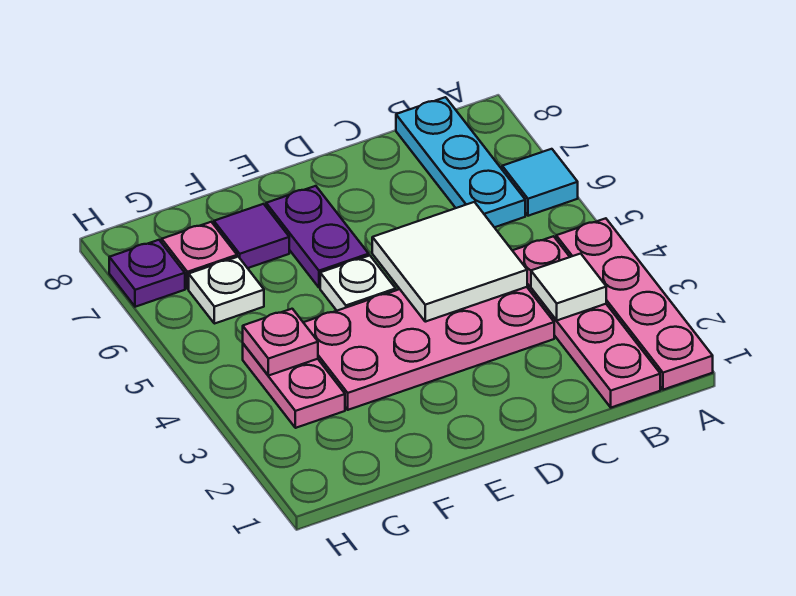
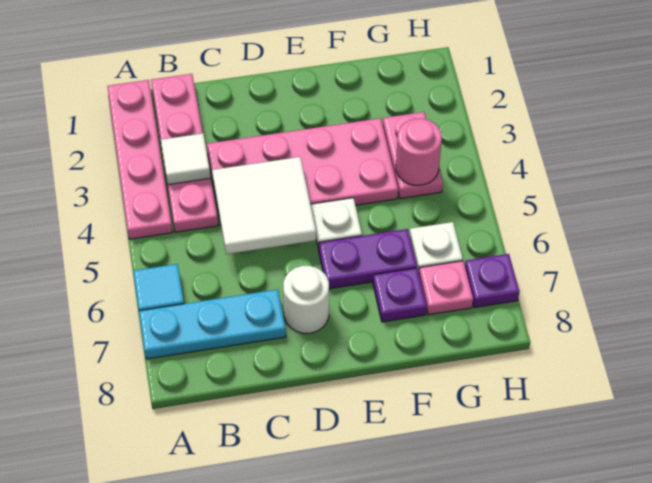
cyan 1x3 plate [396,97,525,227] -> cyan 1x3 plate turned to [139,289,286,359]
none -> white 1x1 round brick [283,266,329,333]
purple 1x2 plate [266,186,369,288] -> purple 1x2 plate turned to [319,229,417,289]
purple 1x1 tile [214,204,289,268] -> purple 1x1 plate [373,268,427,322]
pink 1x1 plate [243,309,318,376] -> pink 1x1 round brick [396,118,442,185]

